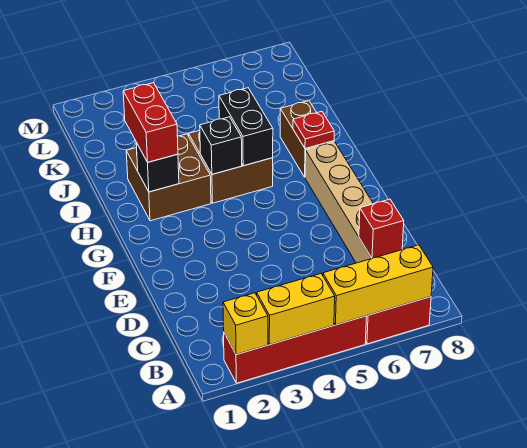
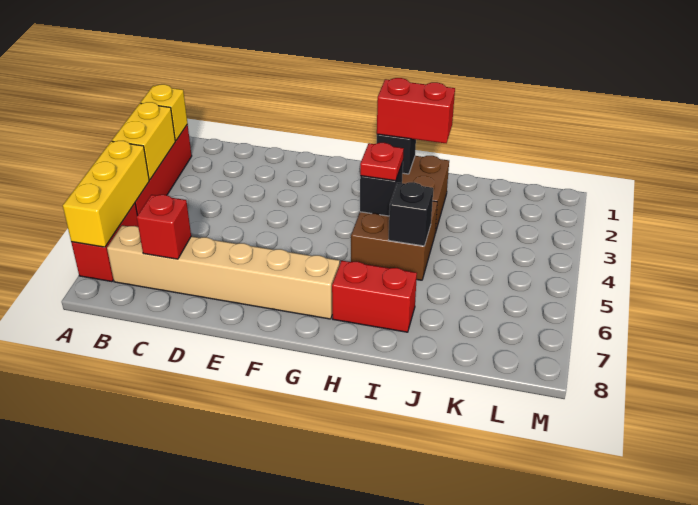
black 1x2 brick [219,88,273,166] -> black 1x1 brick [389,182,433,246]
brown 1x2 brick [280,101,334,177] -> red 1x2 brick [332,261,417,332]
red 1x1 plate [293,111,334,149] -> red 1x1 plate moved to [360,143,404,181]

